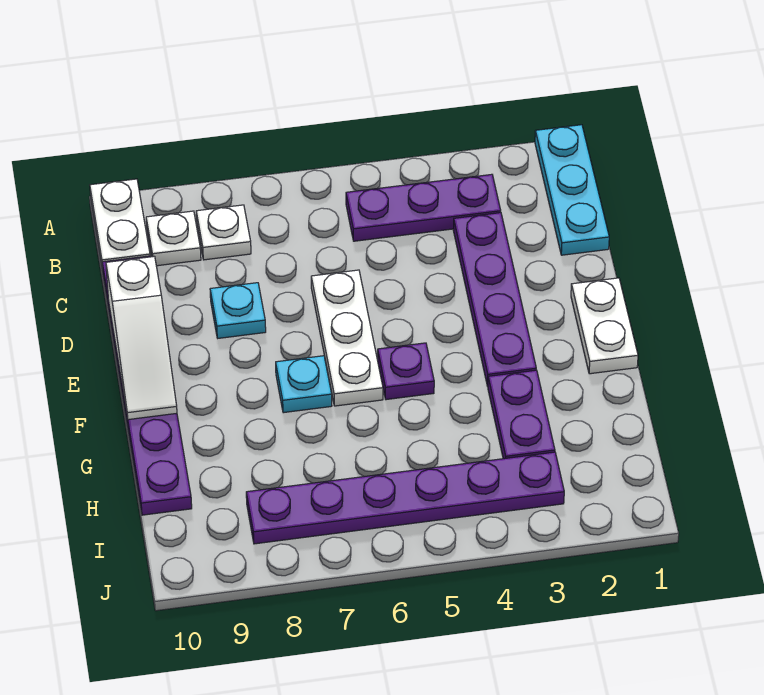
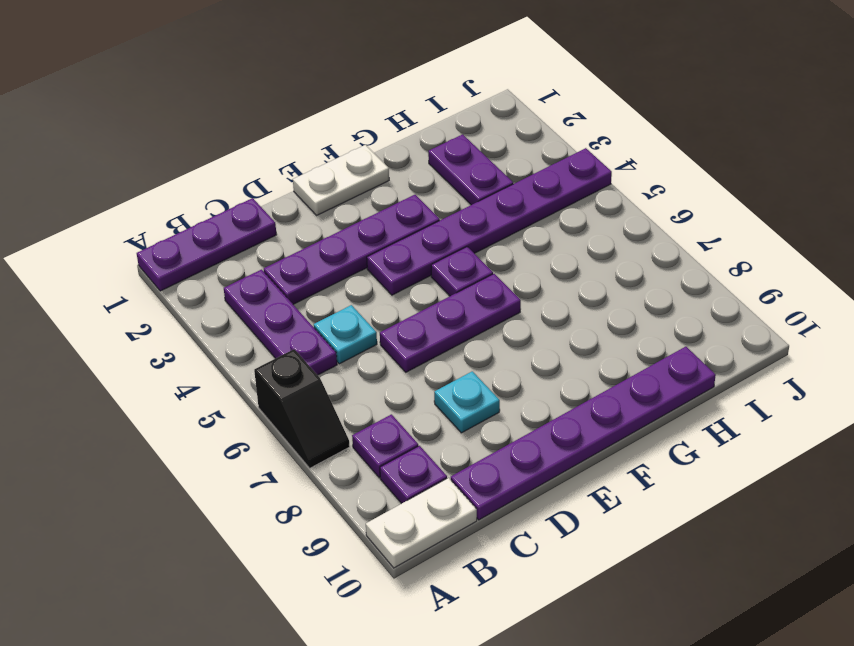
cyan 1x3 plate [535,125,609,255] -> purple 1x3 plate [137,198,277,291]
none -> black 1x2 slope [254,349,350,468]
white 1x1 plate [196,205,251,260] -> purple 1x1 plate [352,414,418,478]
white 1x1 plate [146,211,201,266] -> purple 1x1 plate [380,446,447,504]
white 1x3 plate [311,270,383,406] -> purple 1x3 plate [380,274,521,372]
white 1x3 slope [106,256,177,420] -> none
cyan 1x1 plate [276,356,332,413] -> cyan 1x1 plate moved to [314,305,377,364]
purple 1x2 plate [488,370,555,459] -> purple 1x2 plate turned to [428,134,513,205]
purple 1x6 plate [246,452,564,544] -> purple 1x6 plate turned to [367,148,612,295]

